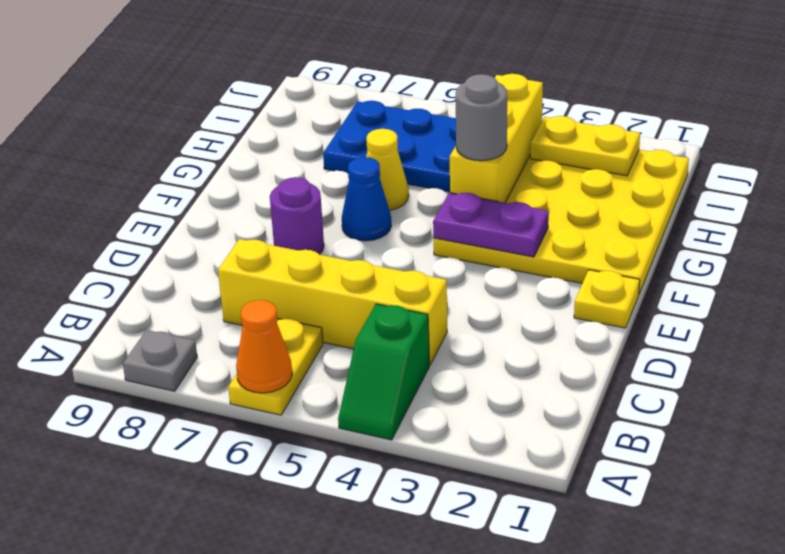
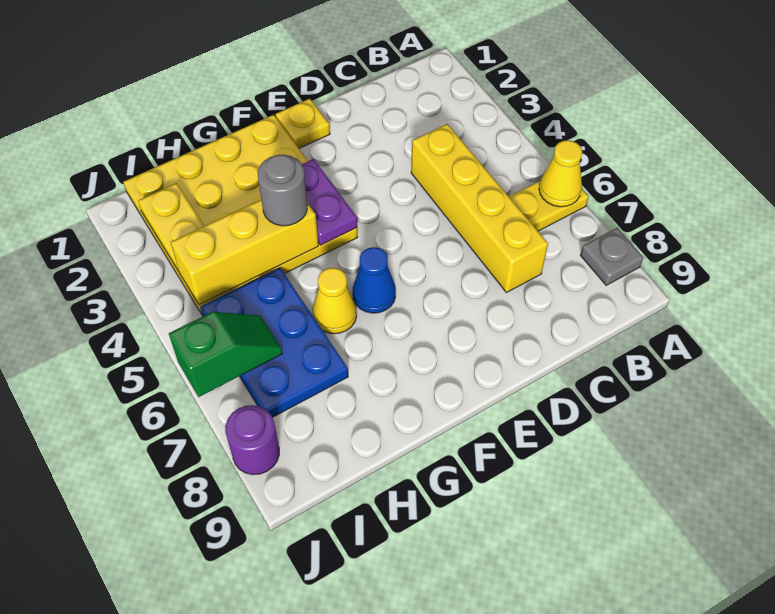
green 1x2 slope [338,304,429,440] -> green 1x2 slope moved to [169,312,282,397]
orange 1x1 cone [236,300,292,393] -> yellow 1x1 cone [539,140,582,207]
purple 1x1 round brick [270,177,324,254] -> purple 1x1 round brick moved to [225,405,279,475]

